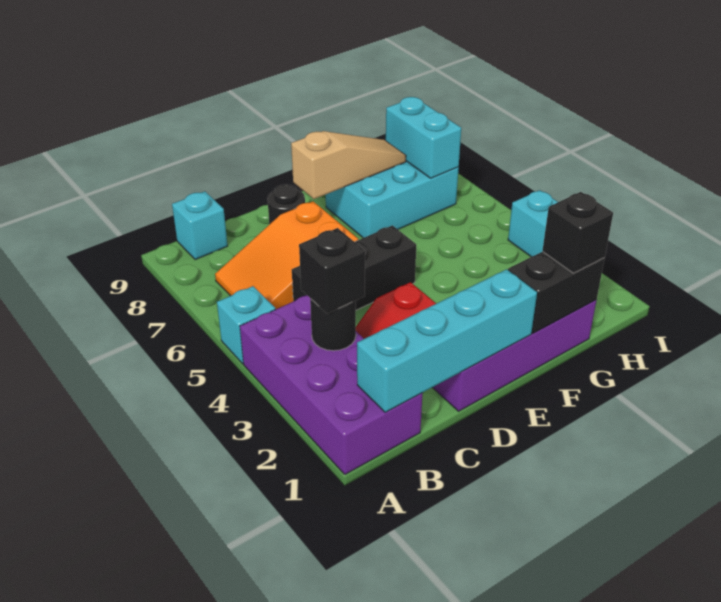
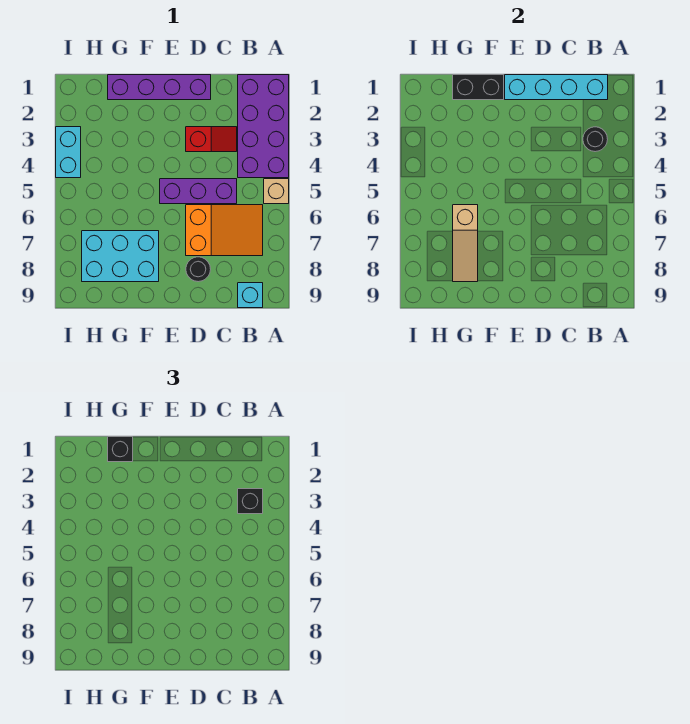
cyan 1x1 brick [217,286,276,364] -> tan 1x1 brick [264,179,289,204]
black 1x3 brick [292,225,416,310] -> purple 1x3 brick [160,179,237,204]
tan 1x3 slope [291,131,406,199] -> tan 1x3 slope turned to [453,205,478,282]
cyan 1x2 brick [386,97,461,178] -> none

